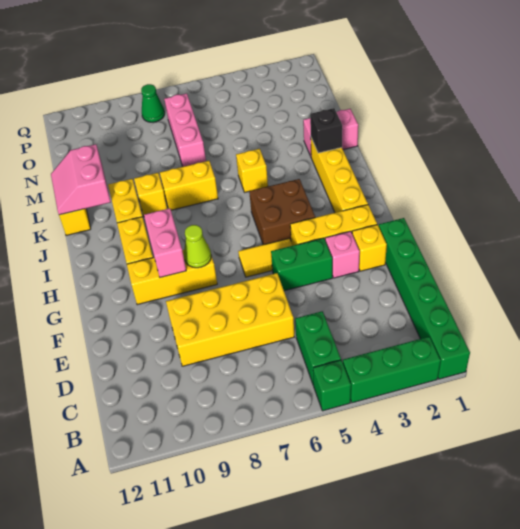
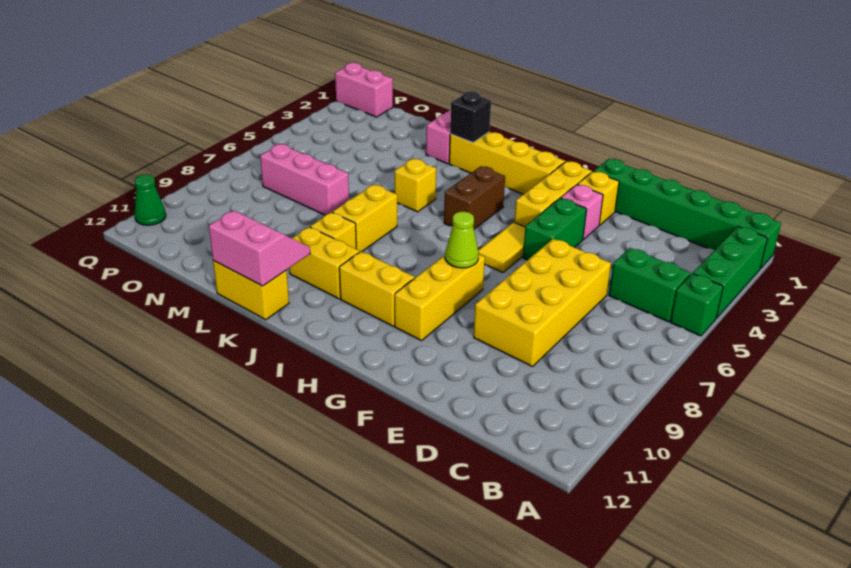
pink 1x2 brick [144,208,186,277] -> pink 1x2 brick moved to [335,63,393,117]
brown 2x2 brick [249,179,315,245] -> brown 1x2 brick [444,166,505,229]
pink 2x2 slope [51,144,111,215] -> pink 2x2 slope turned to [209,210,310,286]
green 1x1 cone [141,84,165,122] -> green 1x1 cone moved to [134,174,166,225]

